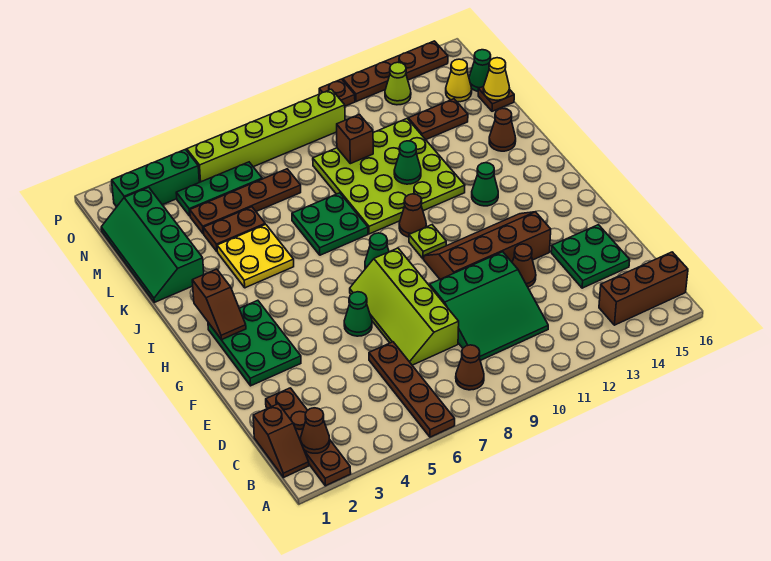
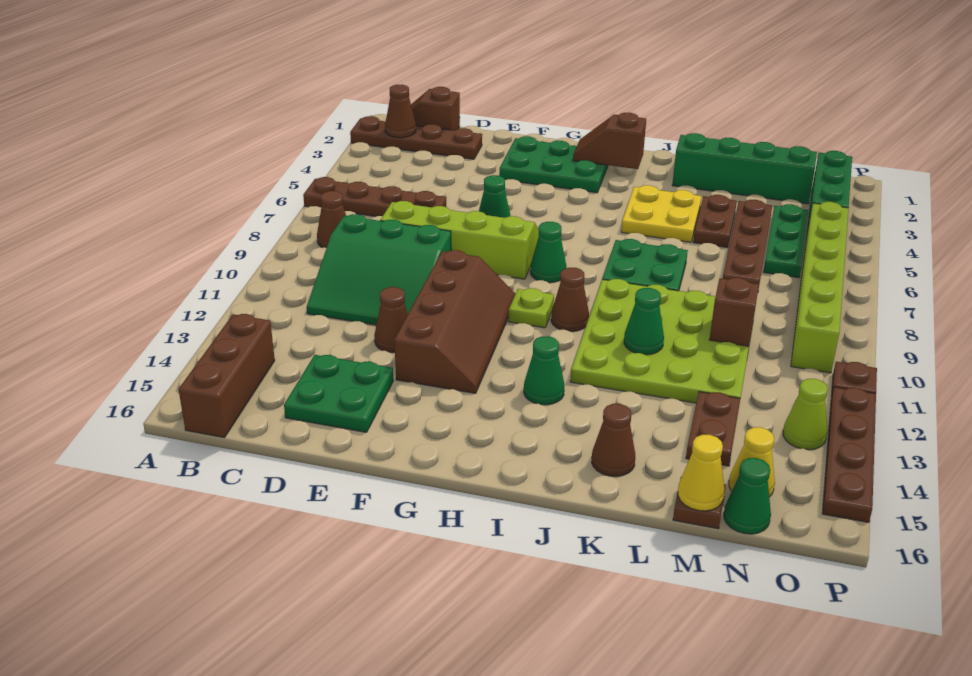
green 3x3 slope [430,252,548,361] -> green 3x3 slope turned to [307,214,451,325]

